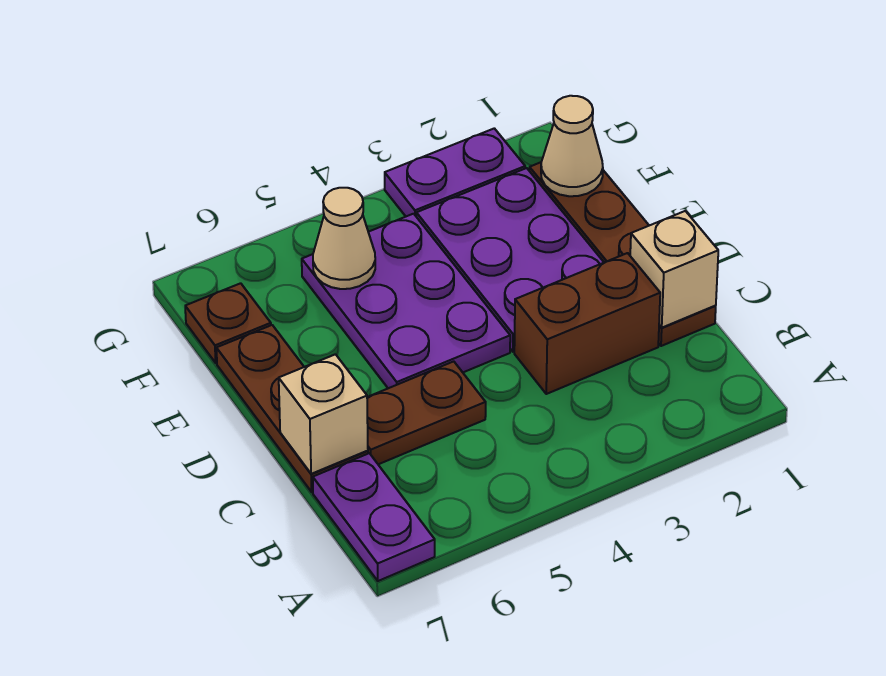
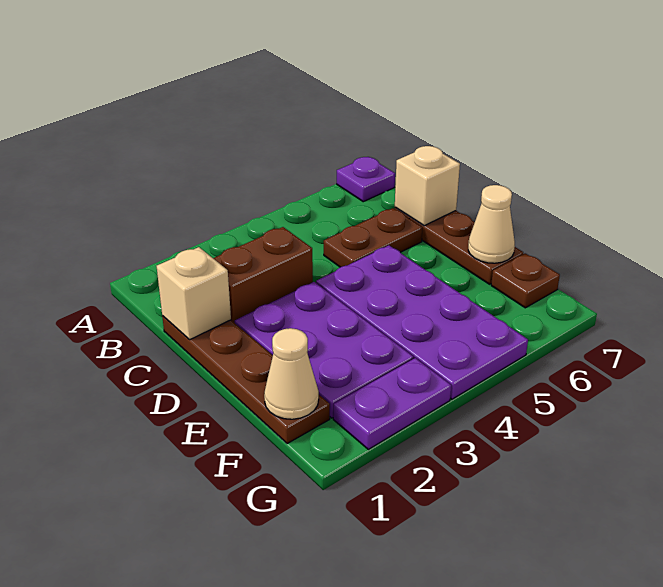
purple 1x2 plate [313,453,435,581] -> purple 1x1 plate [337,157,395,202]
purple 2x3 plate [302,214,510,388] -> purple 2x4 plate [316,245,528,399]
tan 1x1 cone [313,188,375,289] -> tan 1x1 cone moved to [468,185,515,263]

